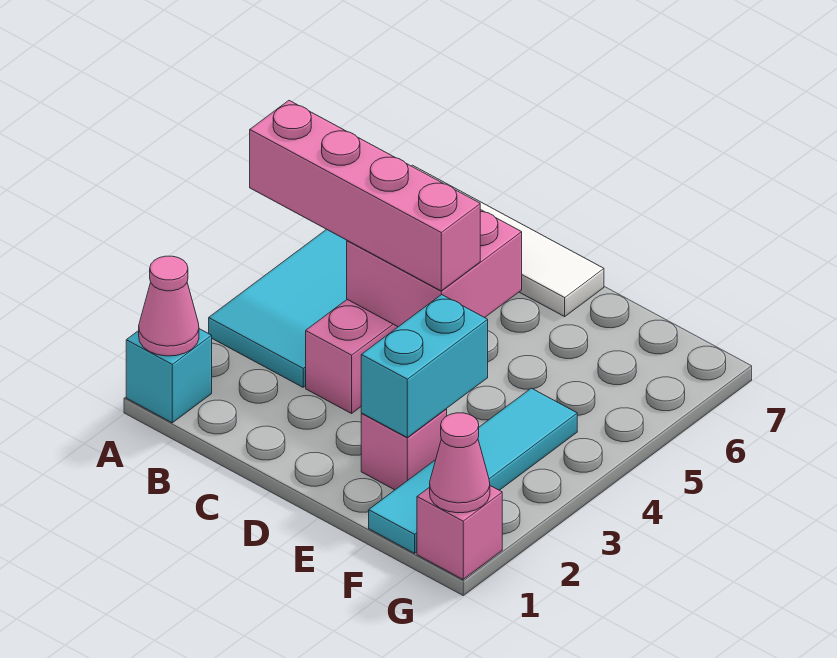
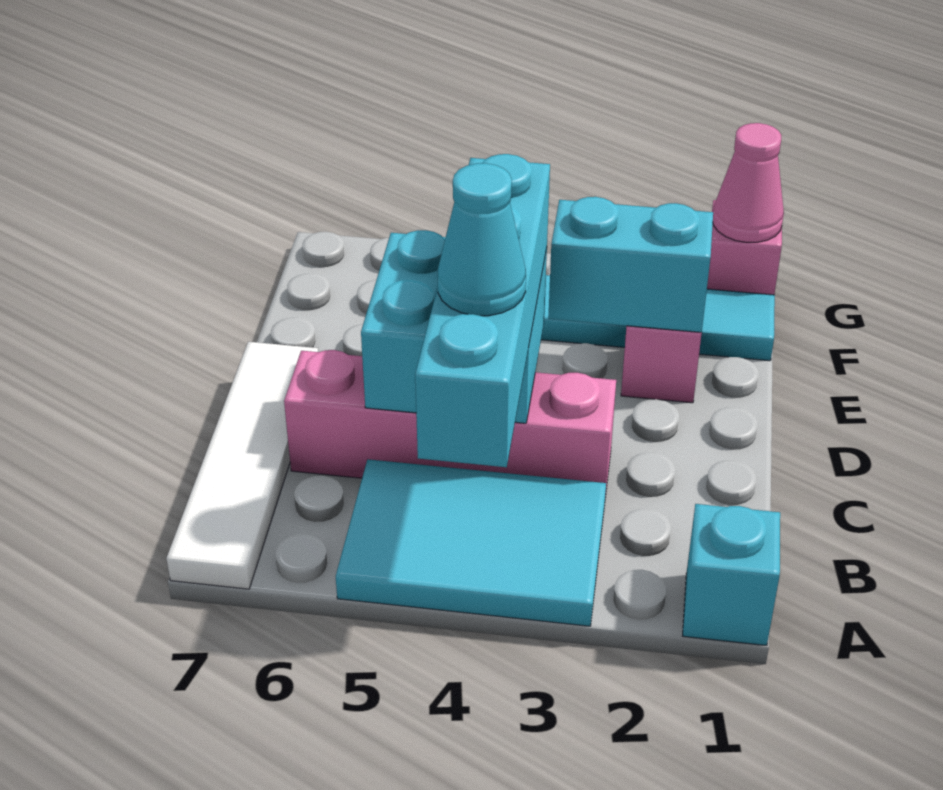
pink 1x1 cone [139,256,199,356] -> none
pink 1x4 brick [250,101,480,291] -> cyan 1x4 brick [415,154,550,467]
none -> cyan 1x1 cone [438,163,526,316]
pink 2x2 brick [347,209,522,327] -> cyan 2x2 brick [361,230,547,423]

